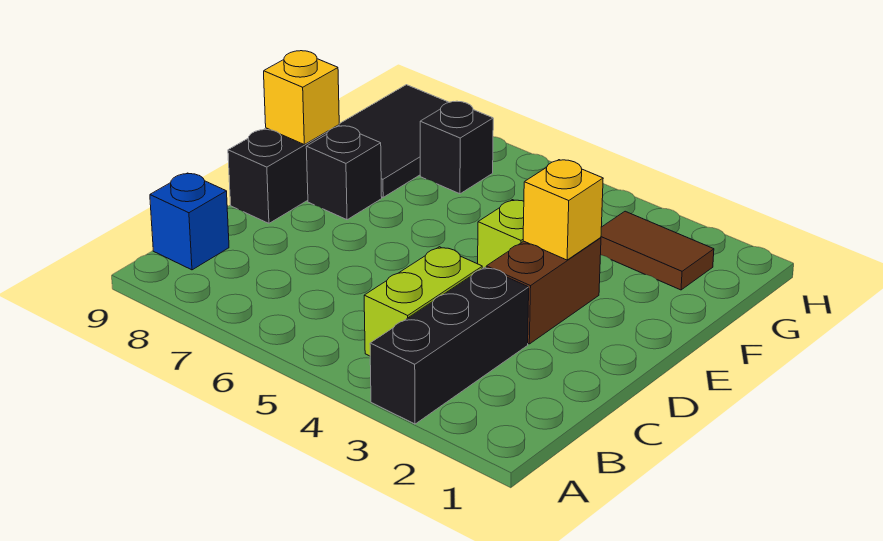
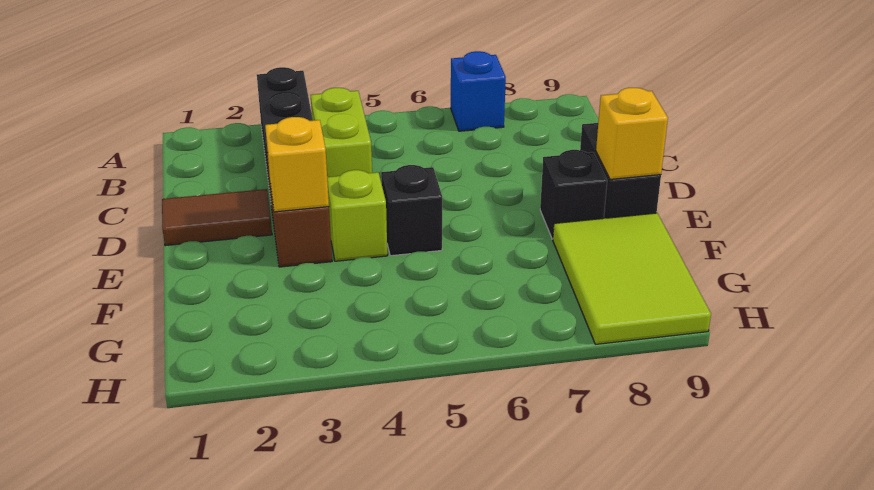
blue 1x1 brick [150,173,229,270] -> blue 1x1 brick moved to [451,51,506,131]
black 2x3 tile [339,85,449,197] -> lime 2x3 tile [553,213,711,344]
brown 1x2 tile [601,211,714,290] -> brown 1x2 tile moved to [162,189,272,246]
black 1x1 brick [420,101,493,194] -> black 1x1 brick moved to [381,165,442,256]

